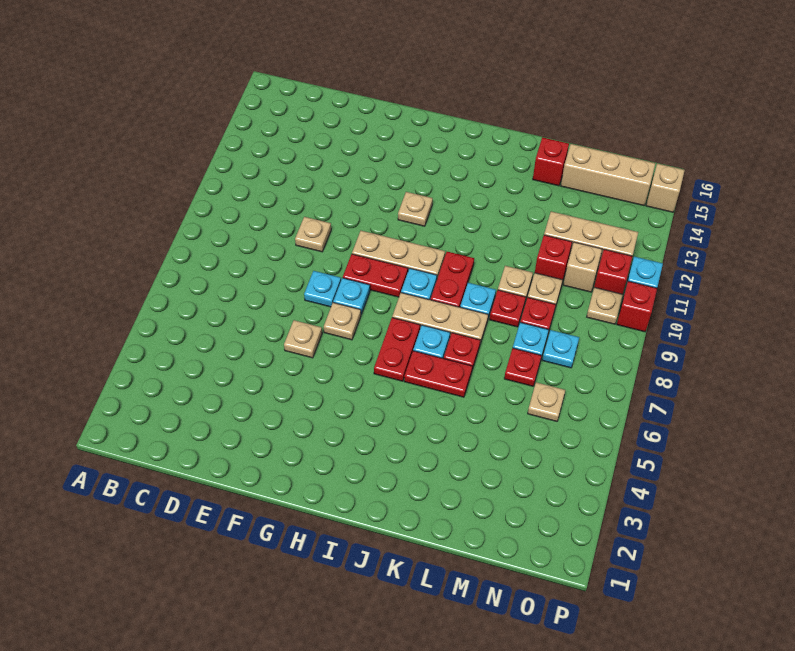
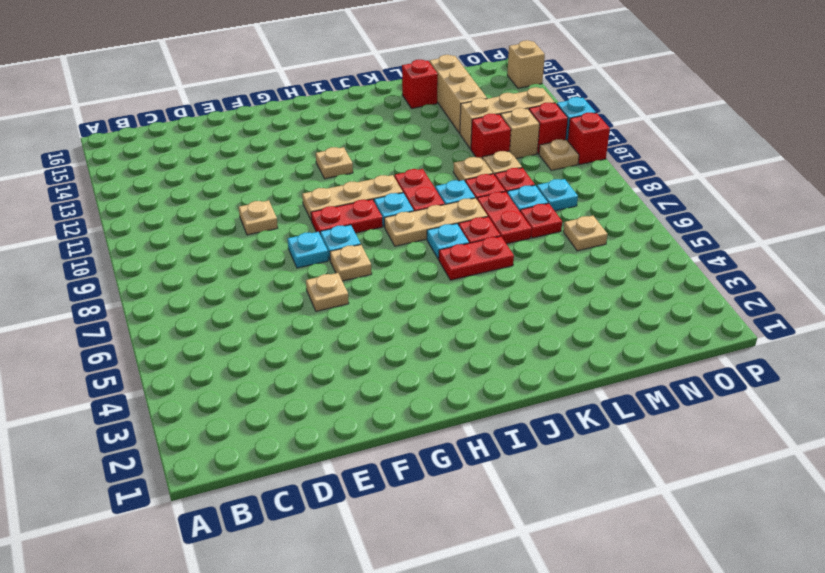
red 1x2 plate [374,318,420,381] -> red 1x2 plate moved to [477,192,532,244]
tan 1x3 brick [561,144,655,206] -> tan 1x3 brick turned to [429,55,487,133]

